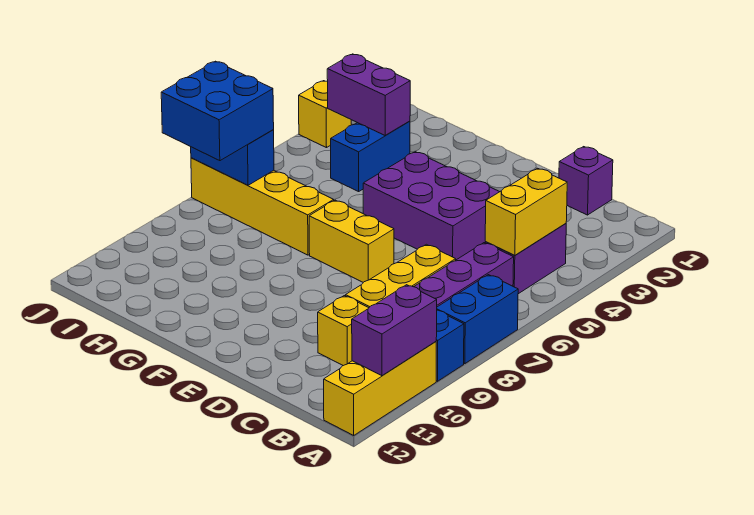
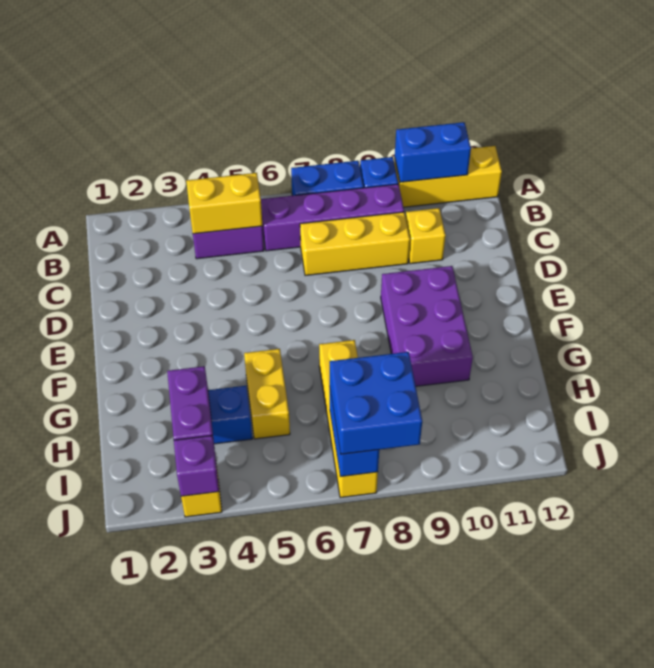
purple 1x2 brick [352,285,437,376] -> blue 1x2 brick [395,122,471,182]
purple 1x1 brick [559,147,613,215] -> purple 1x1 brick moved to [174,436,219,496]
purple 2x3 brick [363,152,499,260] -> purple 2x3 brick moved to [381,266,473,386]
yellow 1x2 brick [309,200,394,282] -> yellow 1x2 brick moved to [244,349,290,439]

